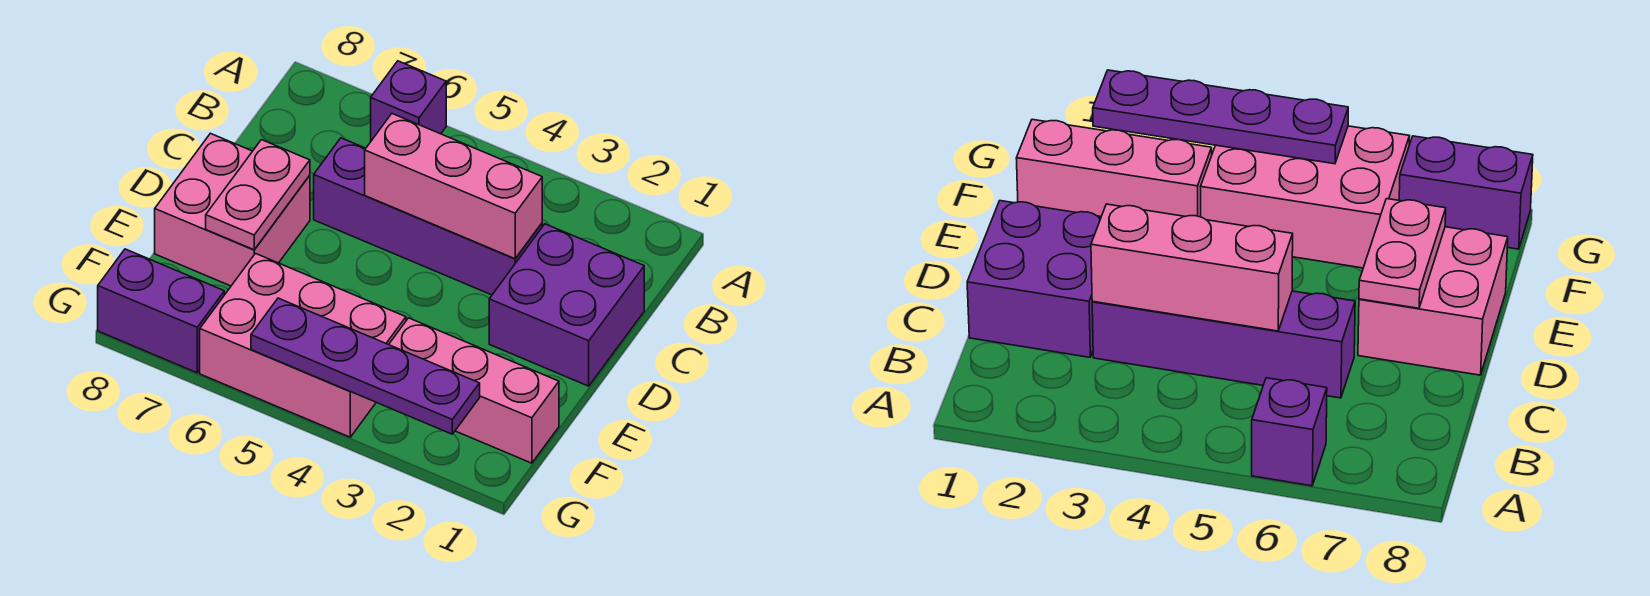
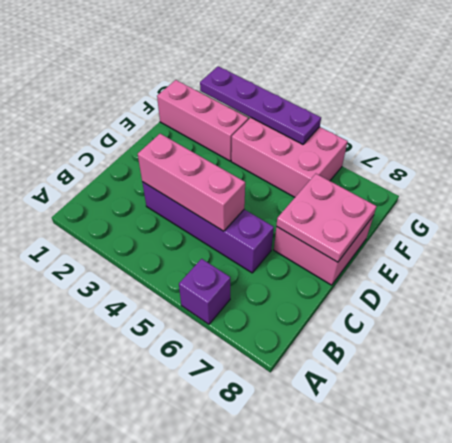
purple 2x2 brick [489,224,644,386] -> none
pink 1x2 plate [206,140,310,250] -> pink 2x2 plate [276,174,377,262]
purple 1x2 brick [98,249,224,373] -> none

